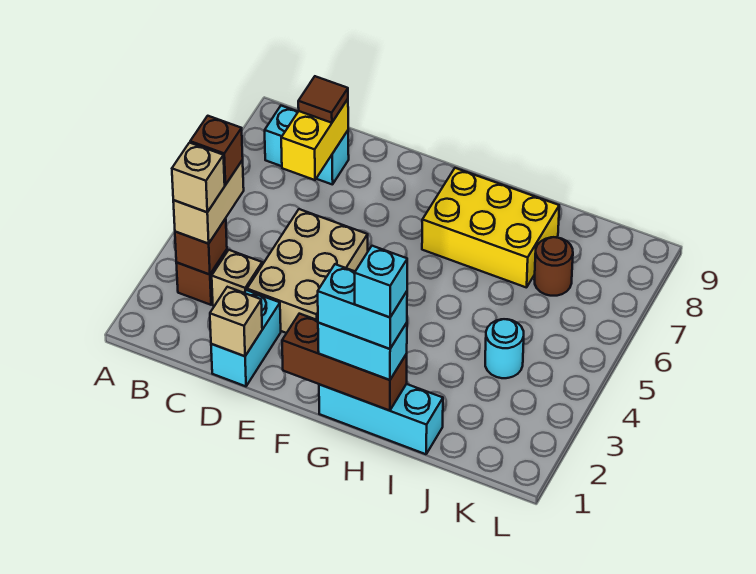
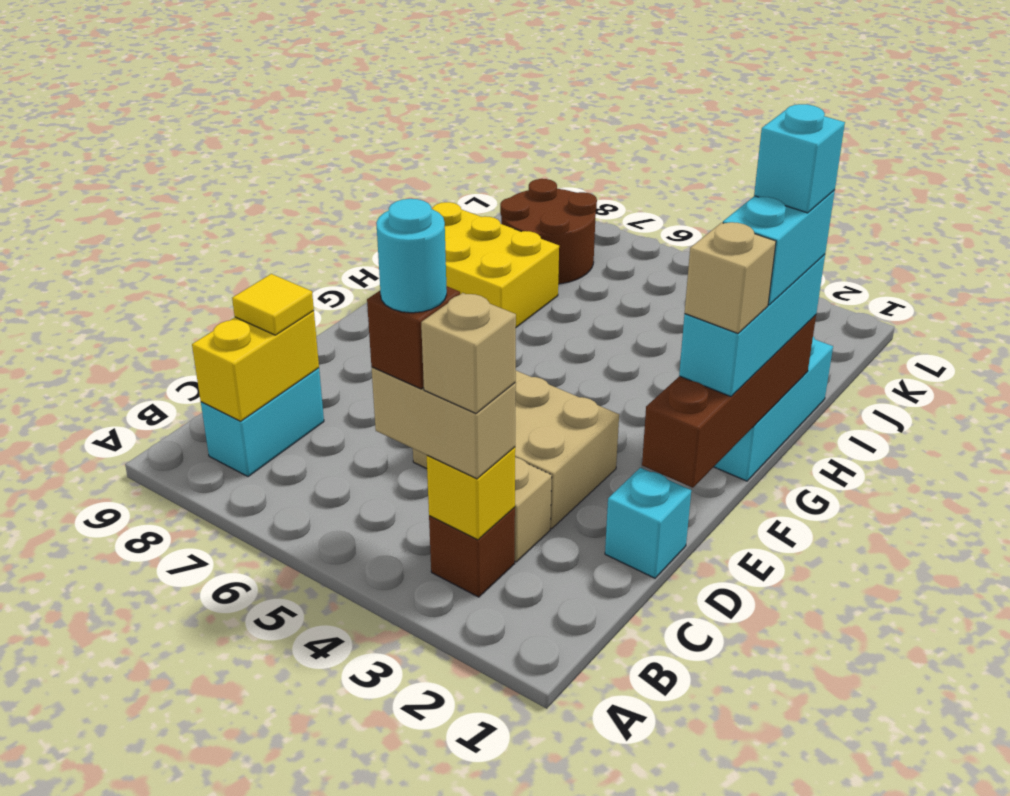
brown 1x1 brick [175,219,227,275] -> yellow 1x1 brick [427,447,515,540]
yellow 1x2 brick [281,99,348,180] -> yellow 1x2 brick turned to [192,311,319,421]
brown 1x1 tile [298,76,348,123] -> yellow 1x1 tile [232,274,314,335]
cyan 1x2 brick [211,290,281,386] -> cyan 1x1 brick [605,468,691,578]
tan 1x1 brick [210,287,262,356] -> tan 1x1 brick moved to [685,222,776,333]
brown 1x3 brick [282,314,407,411] -> brown 1x4 brick [642,315,816,488]
cyan 1x2 brick [318,323,407,380] -> cyan 1x3 brick [679,254,825,397]
yellow 2x3 brick [422,168,559,288] -> yellow 2x3 brick turned to [432,202,559,327]
cyan 1x1 round brick [485,319,524,378] -> cyan 1x1 round brick moved to [376,199,447,313]
brown 1x1 round brick [534,237,573,296] -> brown 2x2 round brick [500,179,597,284]

